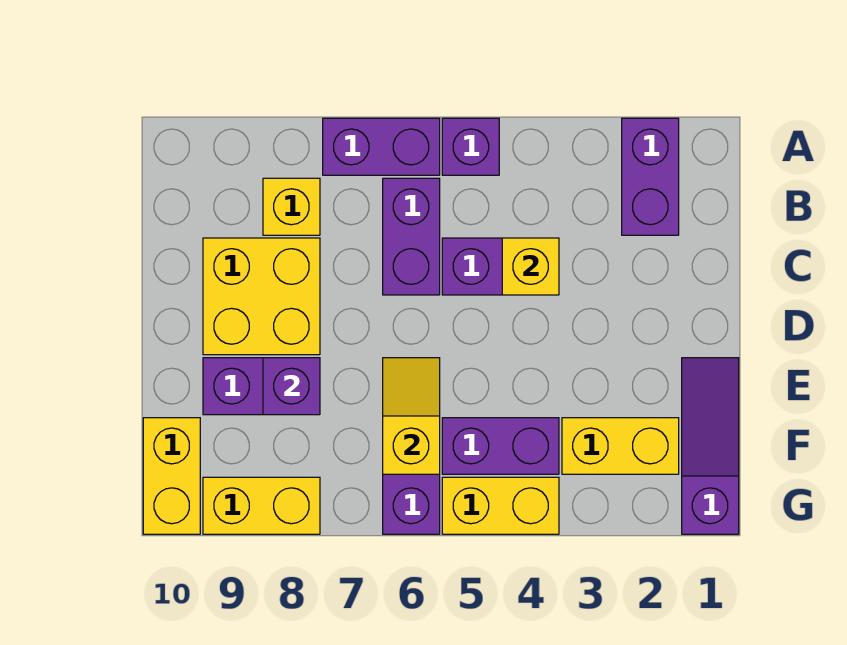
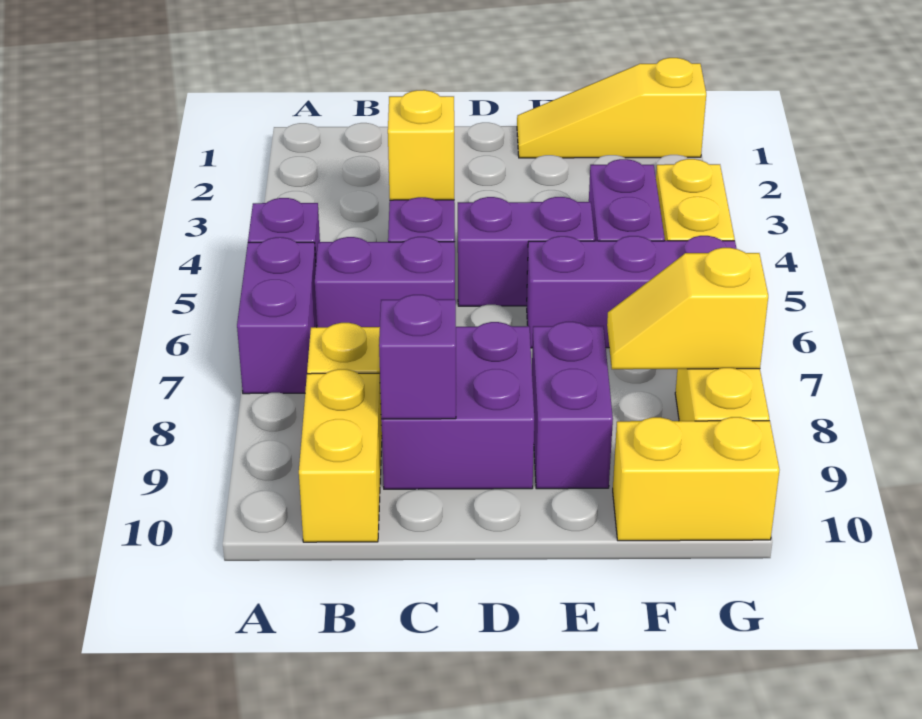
purple 1x2 brick [622,118,679,235] -> purple 1x2 brick moved to [458,197,595,306]
yellow 2x2 brick [203,238,320,355] -> purple 2x2 brick [381,322,534,489]
purple 1x3 slope [682,358,739,534] -> yellow 1x3 slope [517,58,706,158]
yellow 1x2 slope [383,358,440,474] -> yellow 1x2 slope moved to [607,248,768,369]
purple 1x1 brick [263,358,320,415] -> purple 1x1 brick moved to [379,295,456,419]
yellow 1x2 brick [562,418,679,474] -> yellow 1x2 brick moved to [299,369,382,542]

